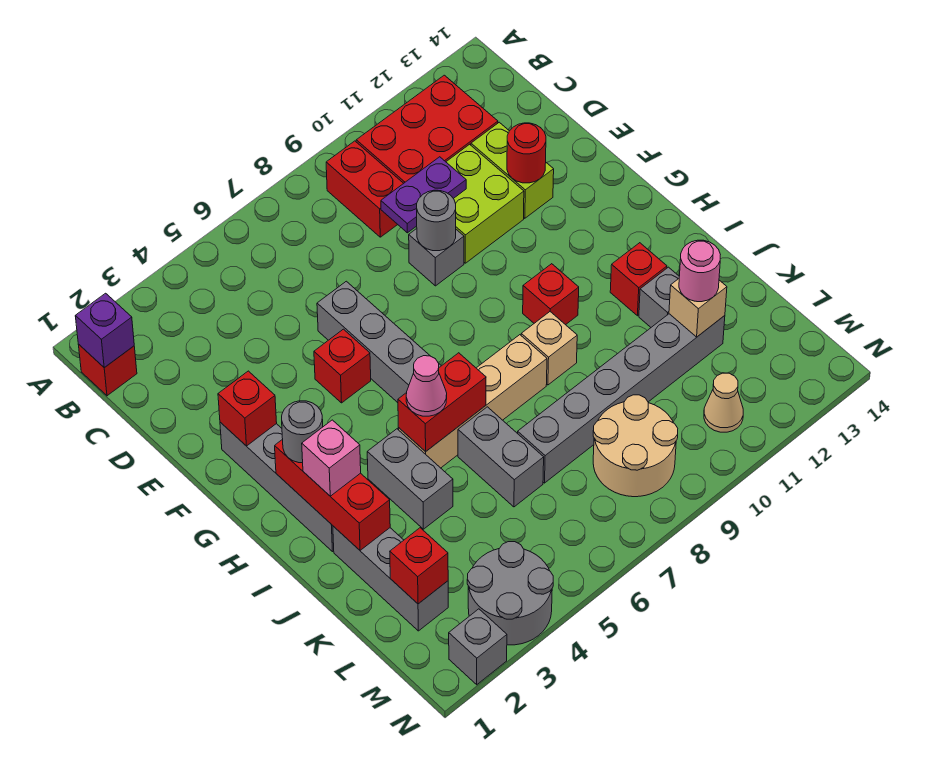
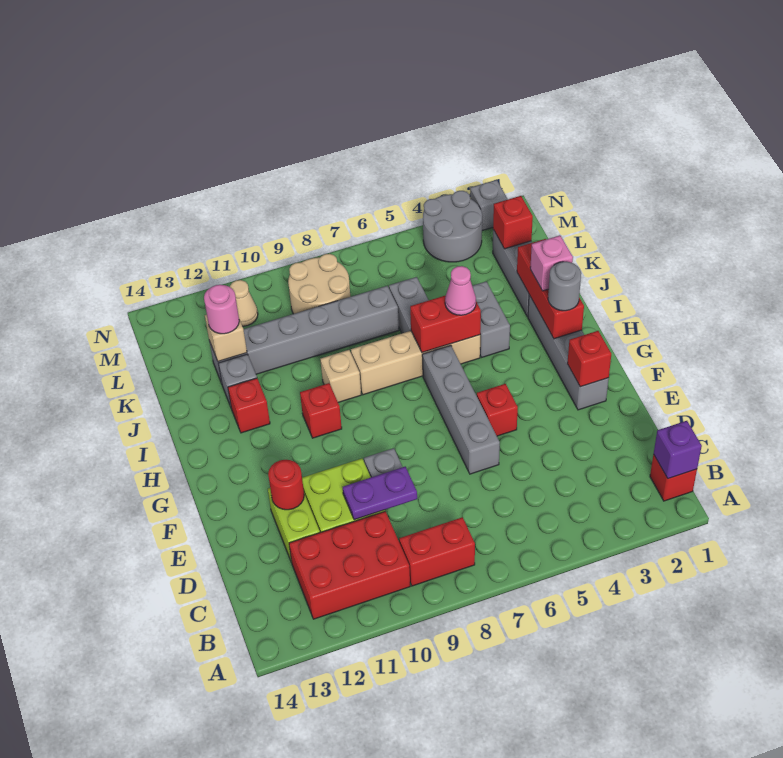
red 1x2 brick [326,141,404,237] -> red 1x2 brick turned to [399,517,475,586]
grey 1x1 round brick [417,190,456,251] -> none

